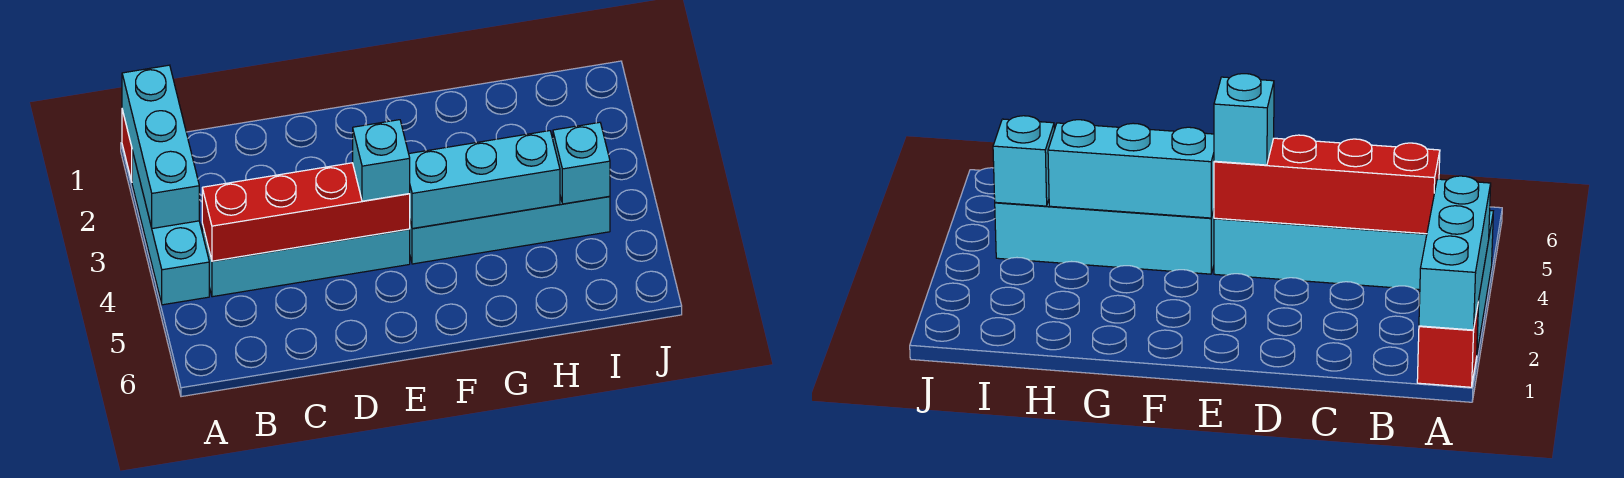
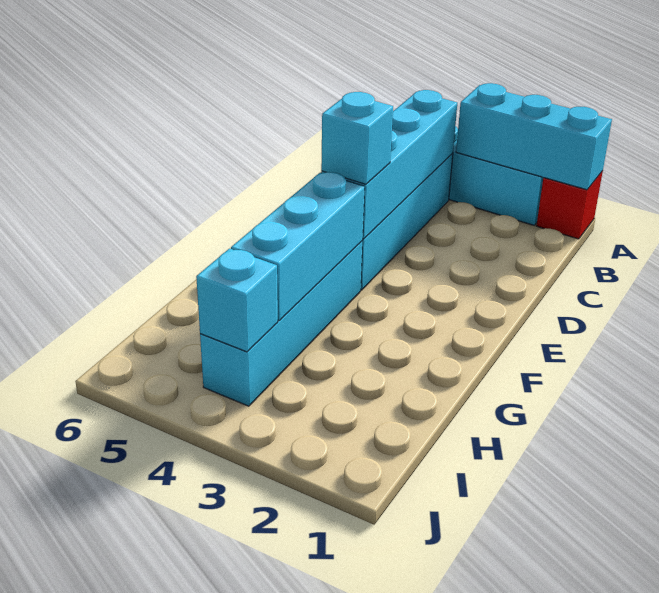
red 1x4 brick [202,163,410,261] -> cyan 1x4 brick [321,90,457,239]

